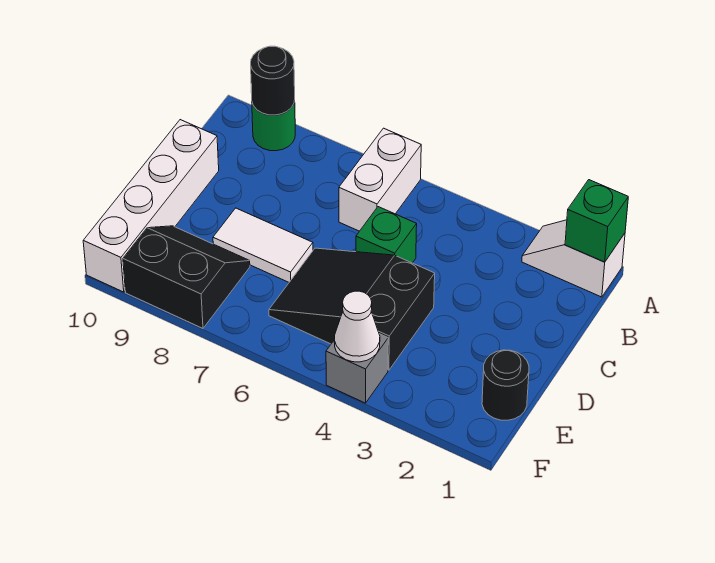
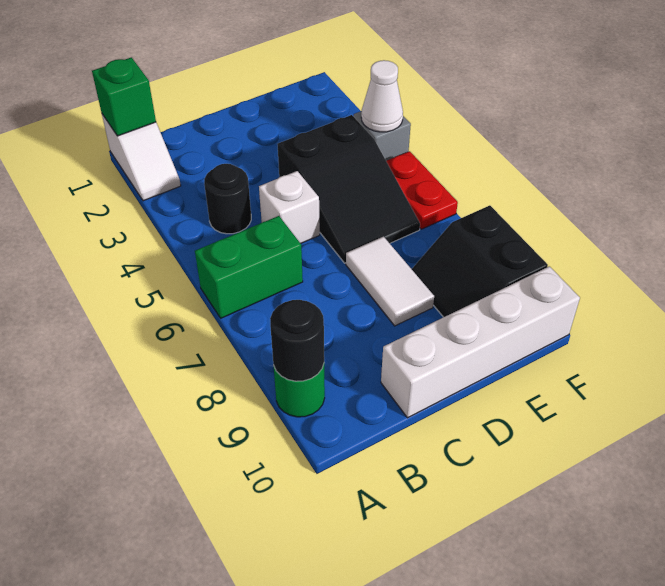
white 1x2 brick [339,128,421,231] -> green 1x2 brick [195,216,303,318]
green 1x1 brick [356,207,417,263] -> white 1x1 brick [259,171,320,243]
black 1x1 round brick [482,350,529,420] -> black 1x1 round brick moved to [204,164,251,234]
none -> red 1x2 plate [386,151,458,229]

